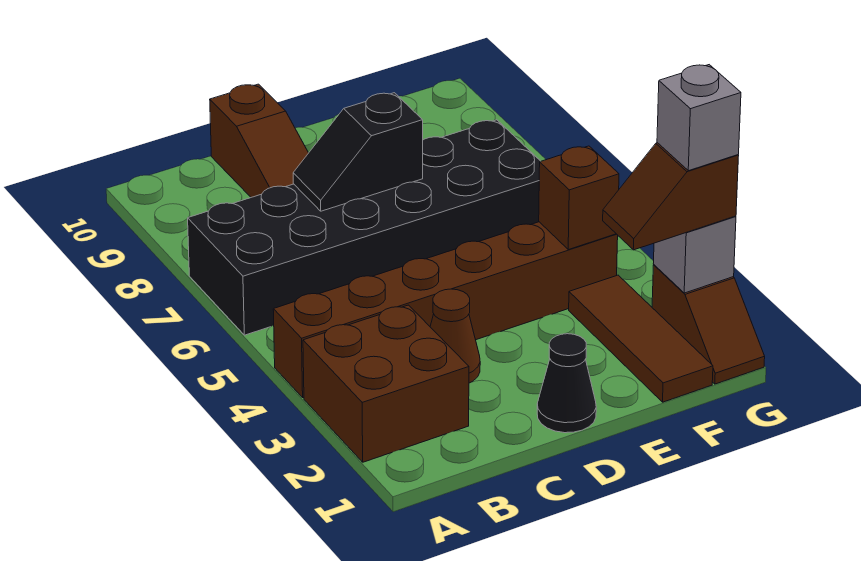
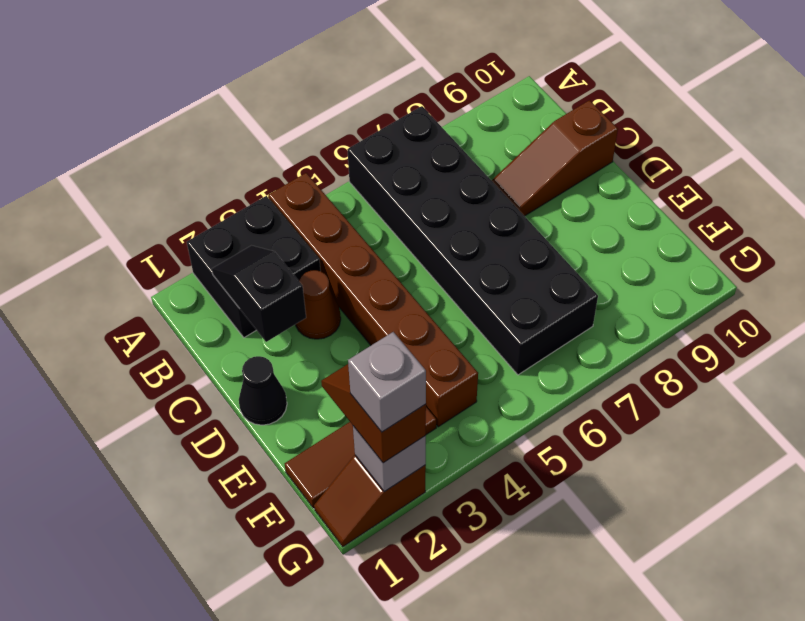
brown 2x2 brick [303,305,469,462] -> black 2x2 brick [187,196,321,338]
black 1x2 slope [293,93,423,211] -> black 1x2 slope moved to [212,246,306,342]
brown 1x1 brick [539,146,619,250] -> none

